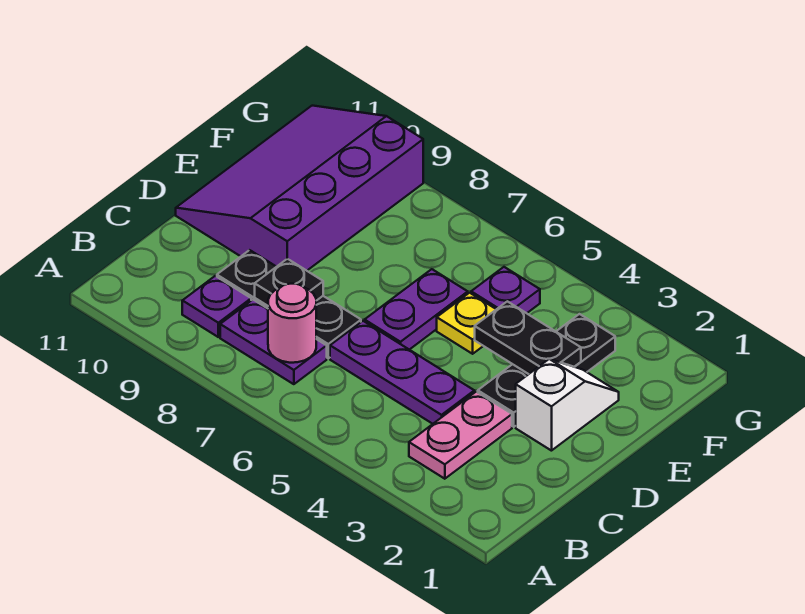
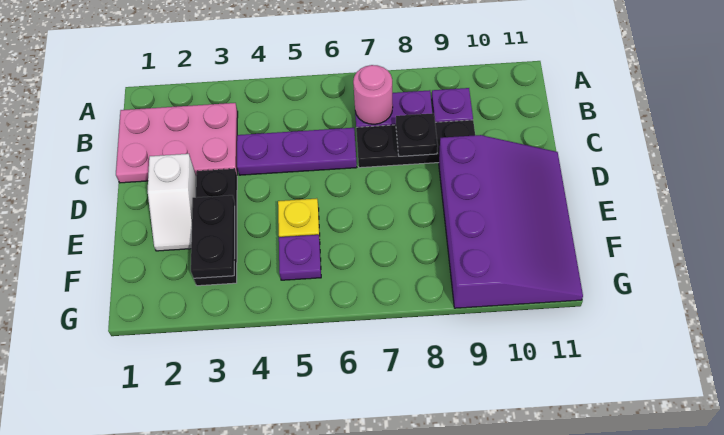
pink 1x2 plate [409,392,512,479] -> pink 2x3 plate [116,103,238,183]
purple 1x2 plate [365,269,468,350] -> none
black 1x2 plate [475,301,581,374] -> black 1x2 plate turned to [191,195,235,278]

